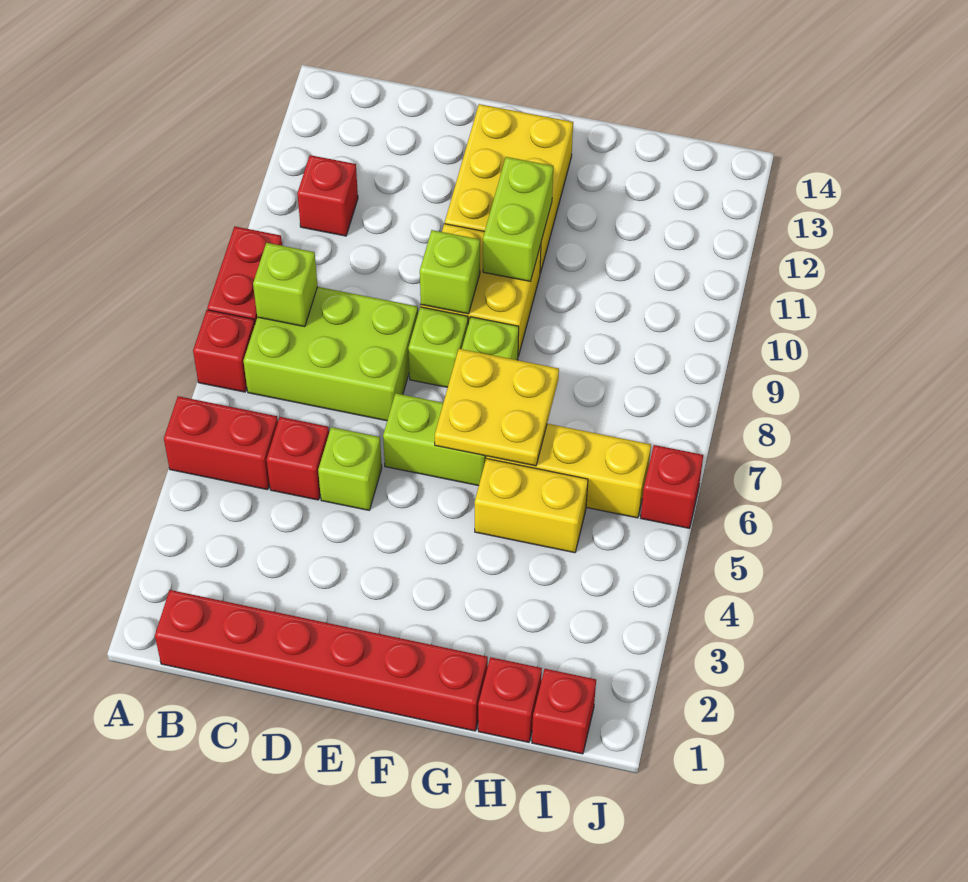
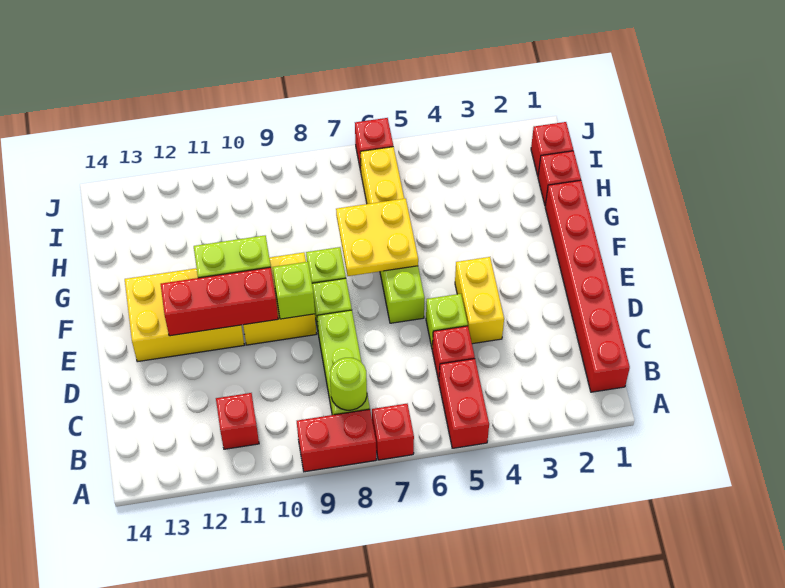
lime 2x3 brick [244,287,418,421] -> lime 1x3 brick [317,310,370,415]
lime 1x1 brick [253,243,318,327] -> lime 1x1 round brick [330,358,367,410]
none -> red 1x3 brick [161,267,278,336]
yellow 1x2 brick [475,458,588,553] -> yellow 1x2 brick moved to [455,257,504,344]

